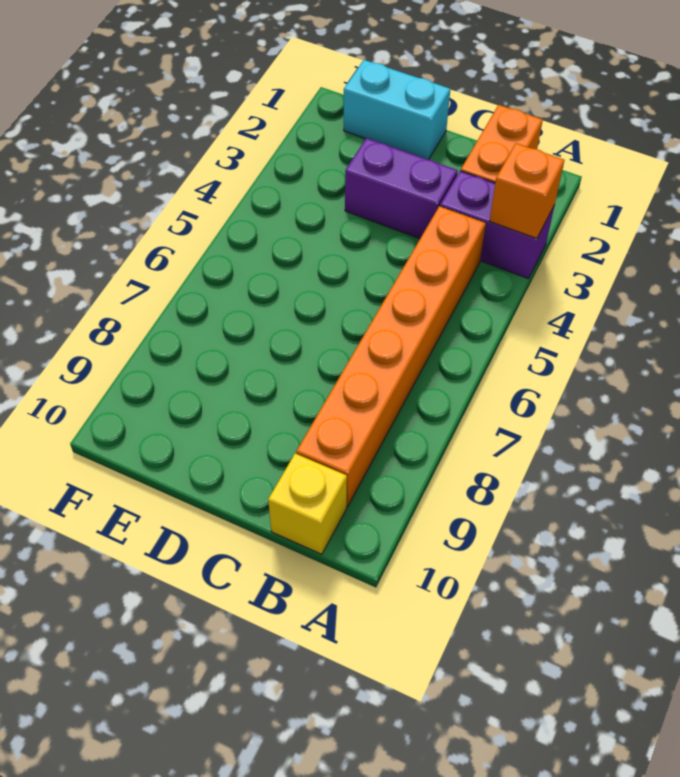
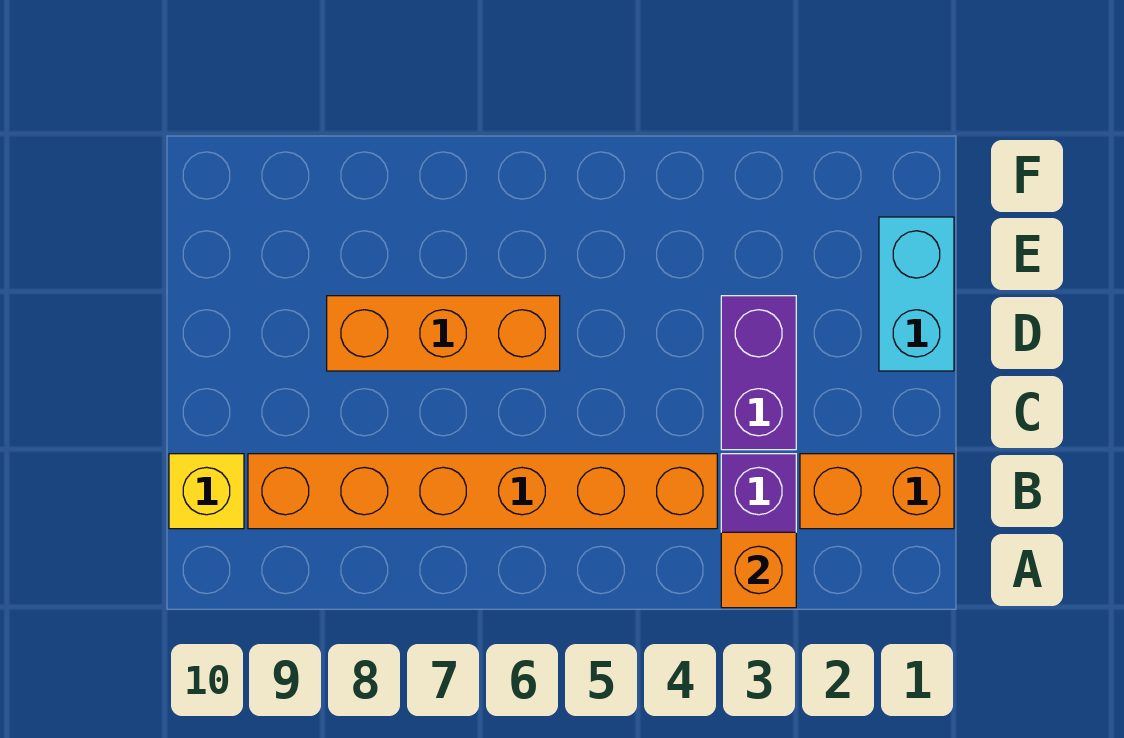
none -> orange 1x3 brick [327,296,560,371]

